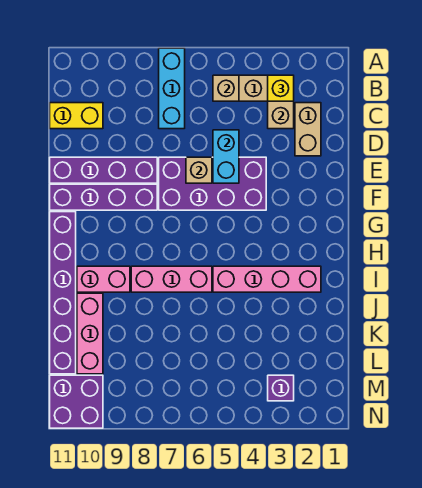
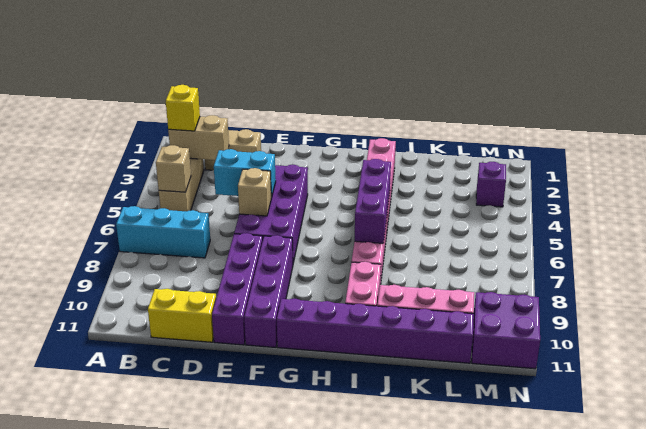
yellow 1x2 brick [50,103,103,129] -> yellow 1x2 brick turned to [148,289,216,342]
none -> purple 1x3 brick [355,159,391,243]

